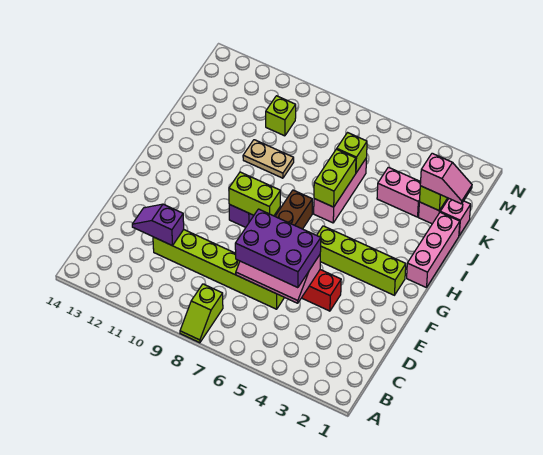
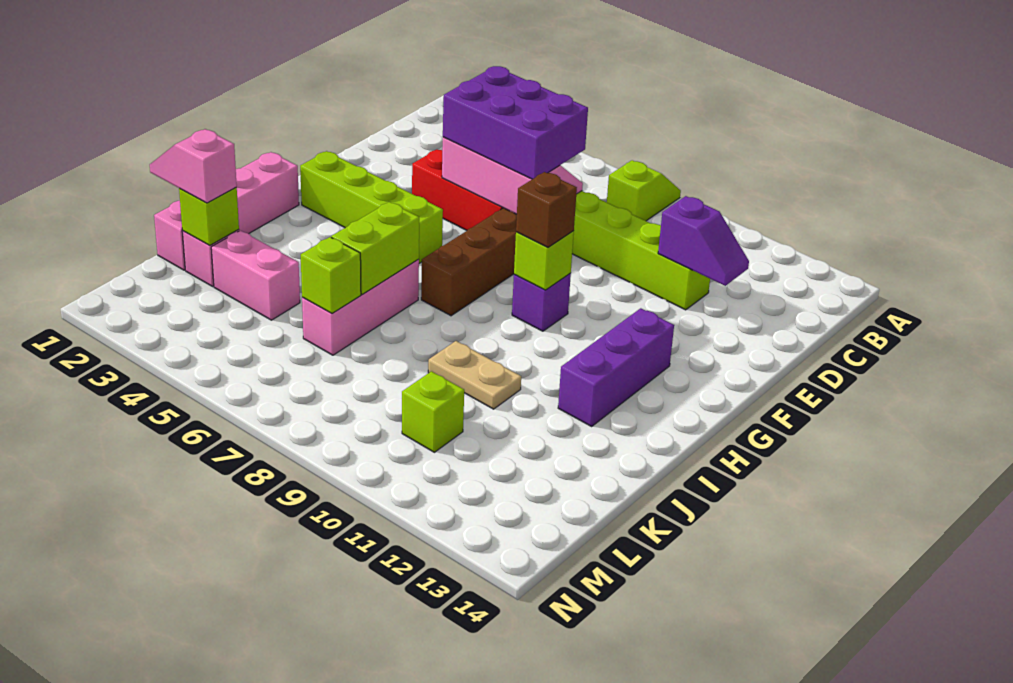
lime 1x2 brick [229,172,280,216] -> lime 1x1 brick [514,231,574,290]
none -> brown 1x1 brick [516,172,577,248]
none -> purple 1x3 brick [558,308,674,426]

